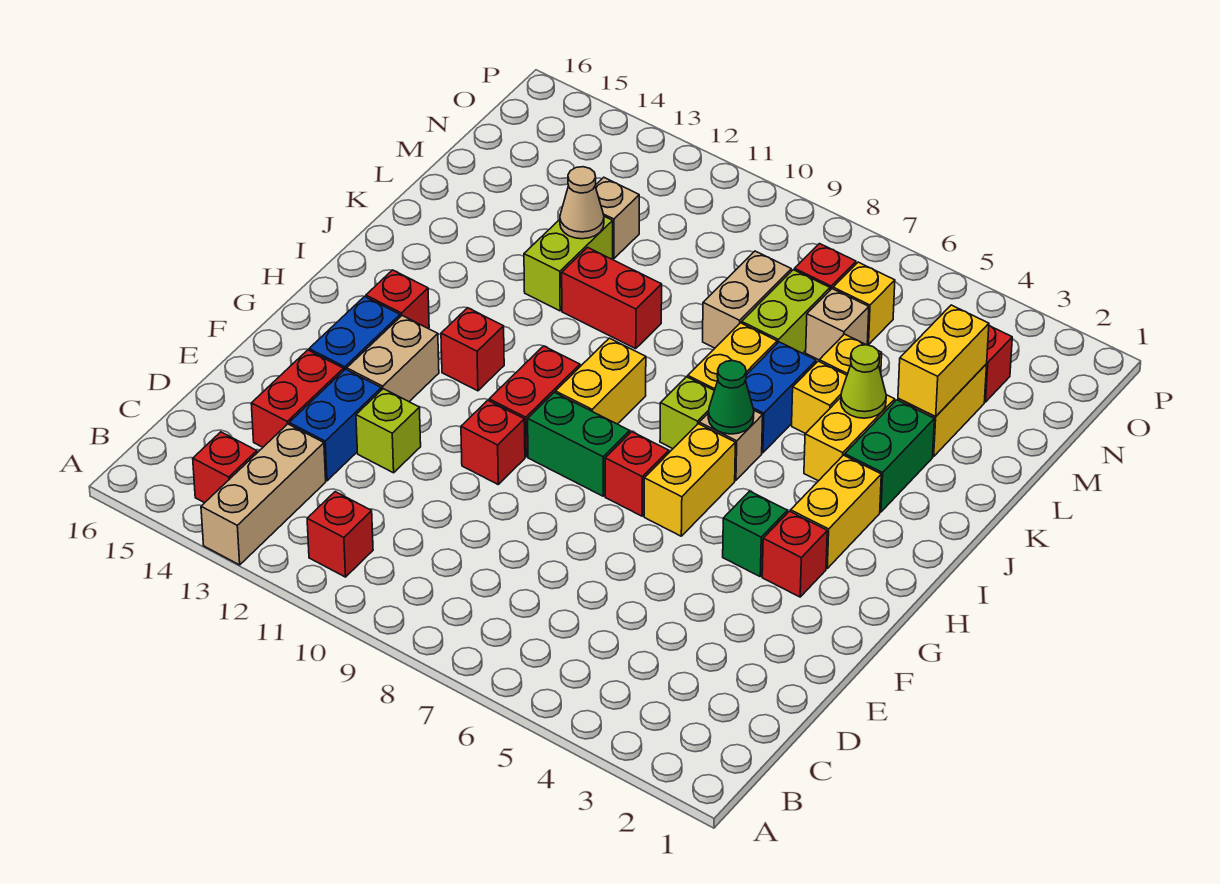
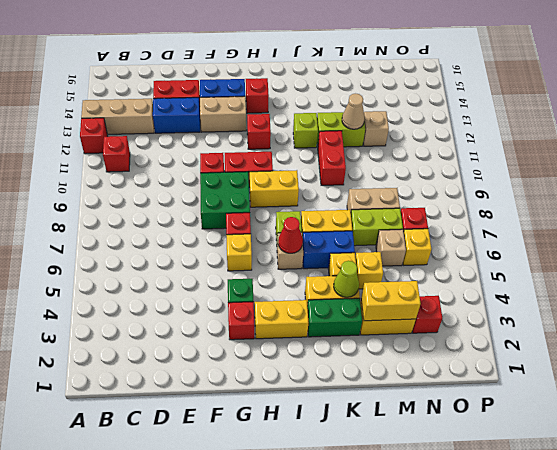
red 1x1 brick [193,432,257,503] -> red 1x1 brick moved to [80,118,108,154]
lime 1x1 brick [356,389,421,473] -> lime 1x1 brick moved to [293,113,318,148]
yellow 1x2 brick [644,424,735,536] -> yellow 1x1 brick [226,234,252,271]
green 1x2 brick [528,392,630,496] -> green 2x2 brick [200,172,250,229]
green 1x1 cone [708,361,754,434] -> red 1x1 cone [278,217,303,253]

